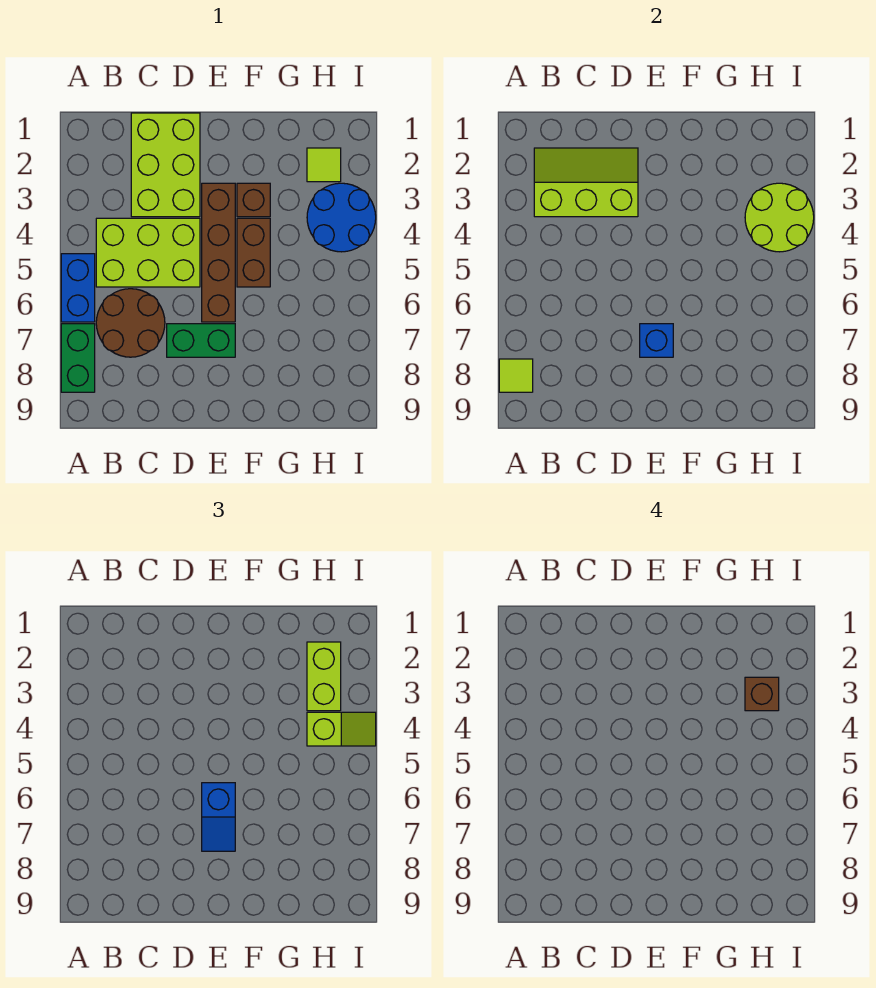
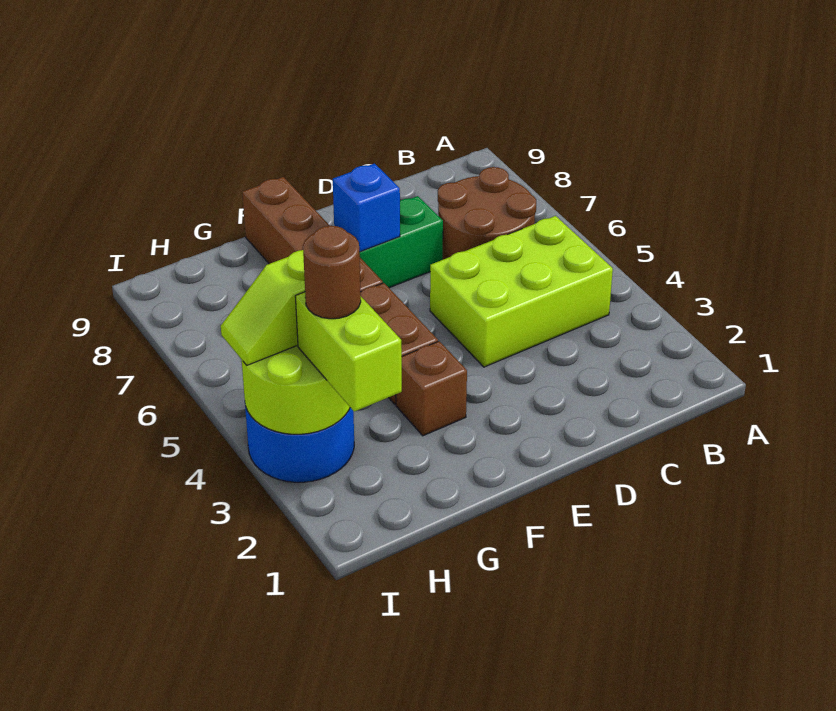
blue 1x2 brick [61,254,95,322] -> none
green 1x2 brick [61,324,95,392] -> none
lime 1x1 tile [499,359,533,392] -> none
lime 2x3 slope [534,148,638,217] -> none
lime 2x3 brick [131,113,200,217] -> none
brown 1x4 brick [202,183,235,322] -> brown 1x4 brick moved to [242,177,383,292]
blue 1x2 slope [202,783,235,851] -> none
lime 1x1 tile [307,148,341,182] -> none
brown 1x1 brick [745,677,779,711] -> brown 1x1 round brick [303,226,361,319]

